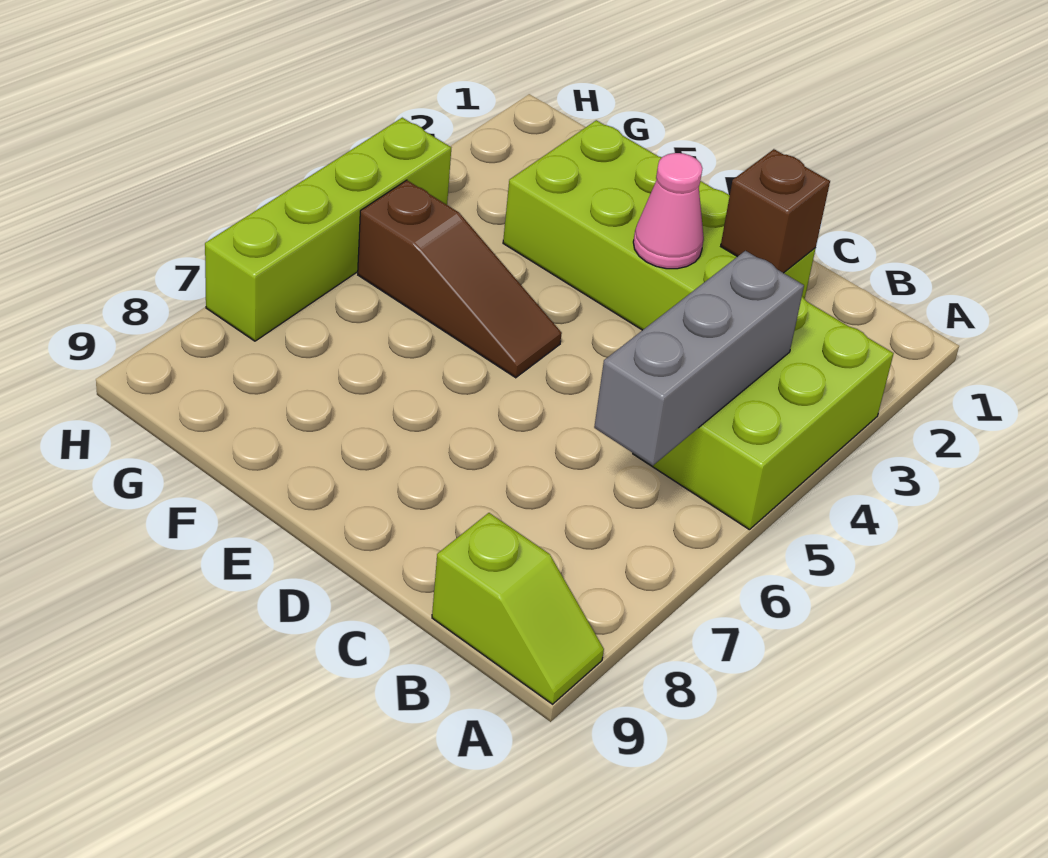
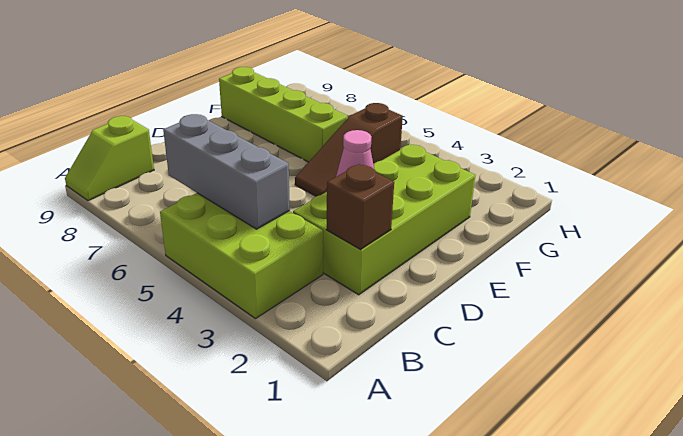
lime 1x4 brick [205,118,451,341] -> lime 1x4 brick moved to [219,67,348,162]

